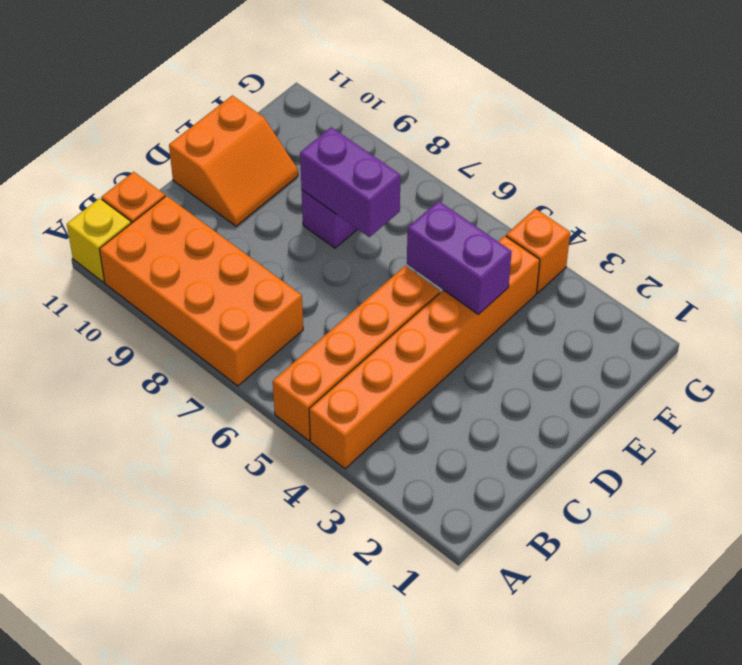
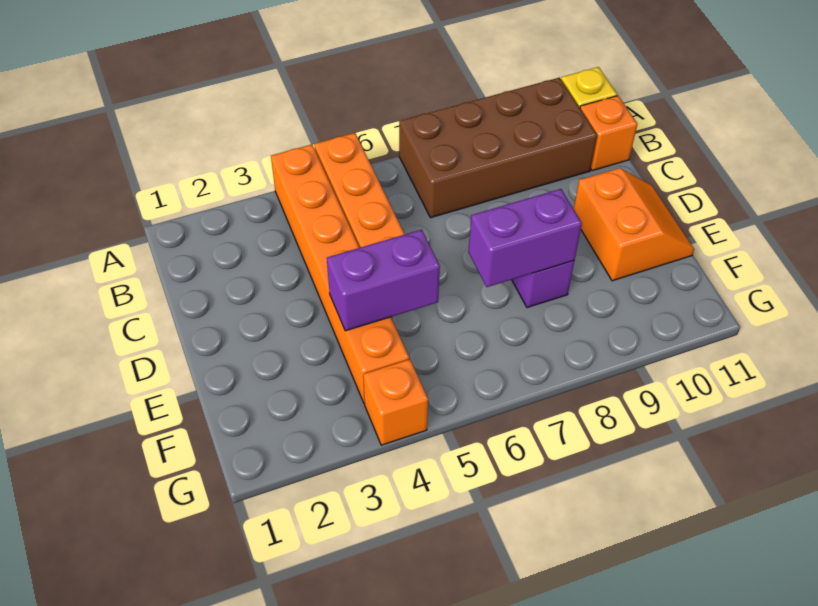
orange 2x4 brick [100,196,303,386] -> brown 2x4 brick [399,78,597,218]
orange 2x2 slope [169,95,298,226] -> orange 2x2 slope turned to [574,168,694,281]

